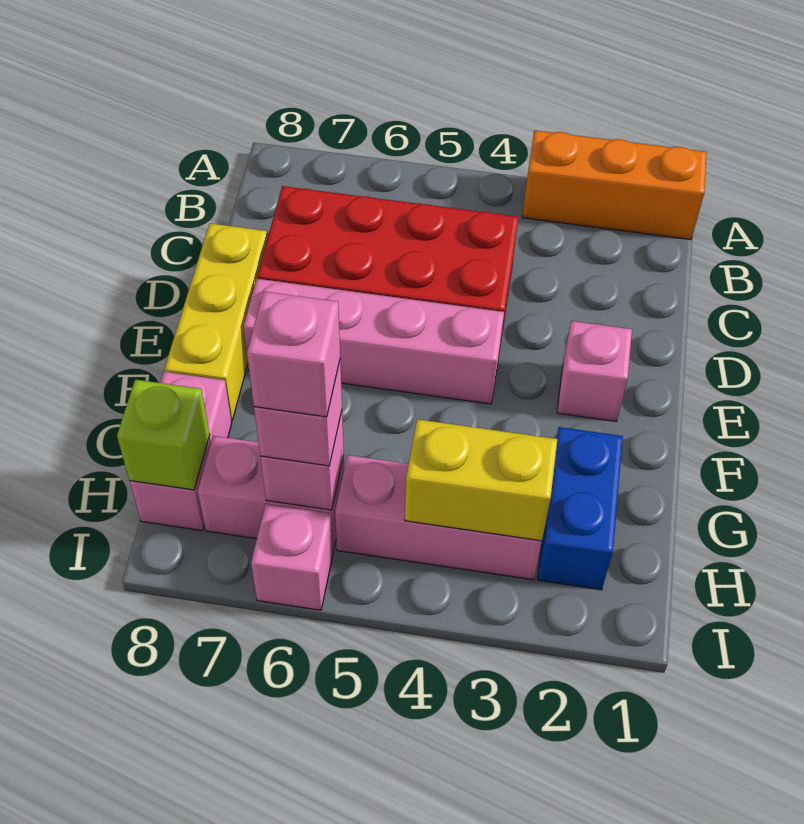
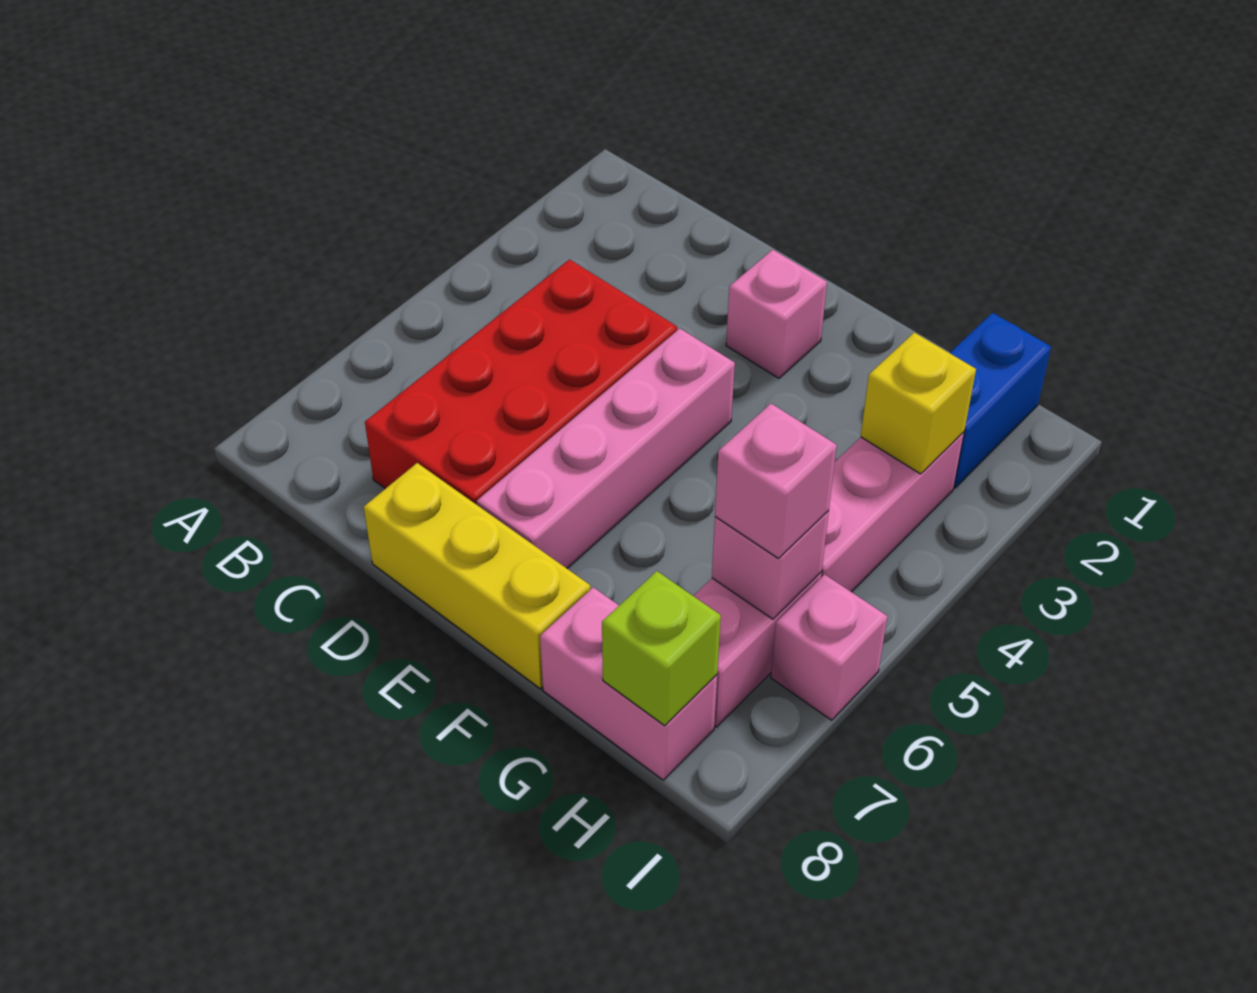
orange 1x3 brick [522,130,707,240] -> none
blue 1x2 brick [537,427,623,590] -> blue 1x2 brick turned to [950,313,1051,488]
yellow 1x2 brick [405,419,557,541] -> yellow 1x1 brick [861,332,976,474]
pink 1x1 brick [247,292,340,417] -> none

